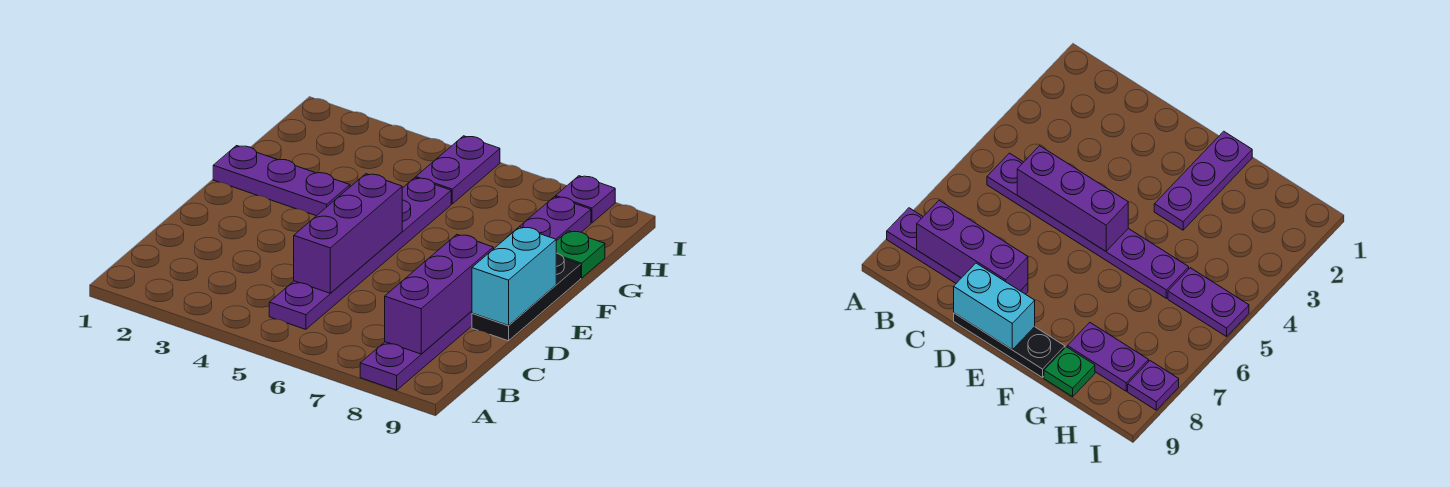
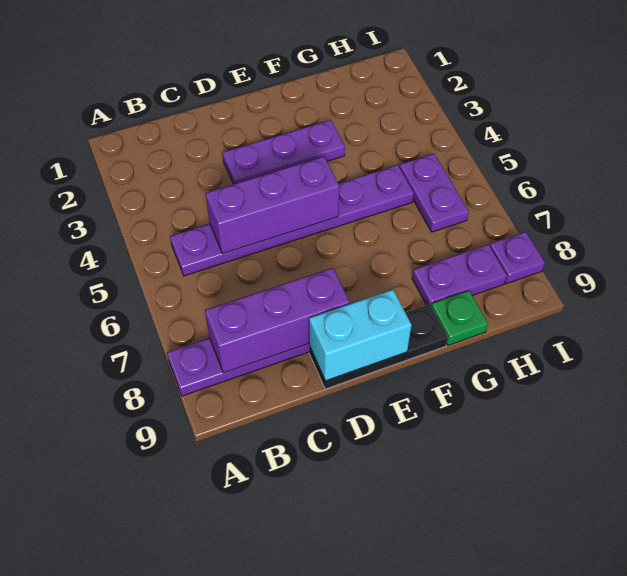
purple 1x3 plate [213,146,350,216] -> purple 1x3 plate turned to [222,120,345,184]
purple 1x2 plate [416,136,500,204] -> purple 1x2 plate turned to [400,154,469,232]

